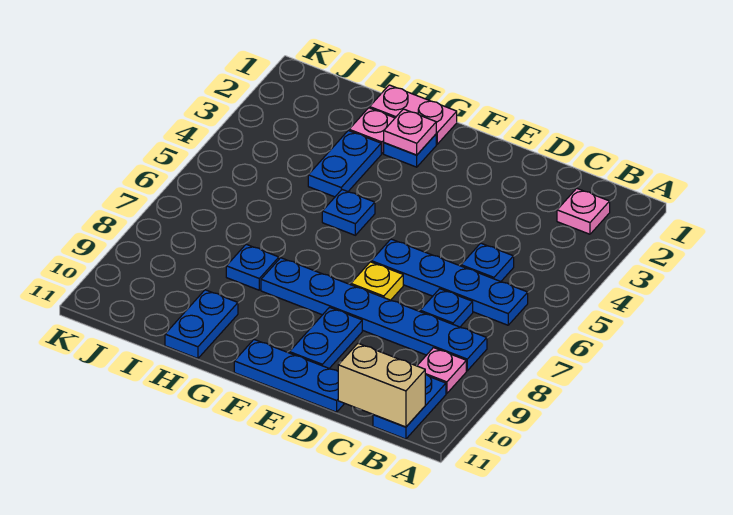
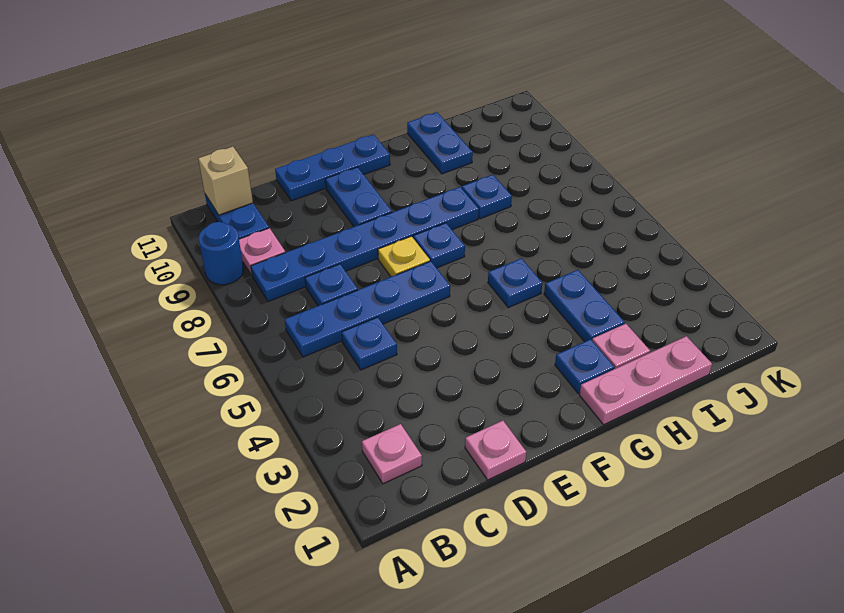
none -> blue 1x1 round brick [199,222,244,285]
tan 1x2 brick [338,343,425,427] -> tan 1x1 brick [198,147,253,215]
none -> blue 1x1 plate [413,223,465,268]
pink 1x2 plate [370,85,457,144] -> pink 1x3 plate [579,336,712,425]
pink 1x1 plate [384,109,436,155] -> pink 1x1 plate moved to [465,421,526,480]

